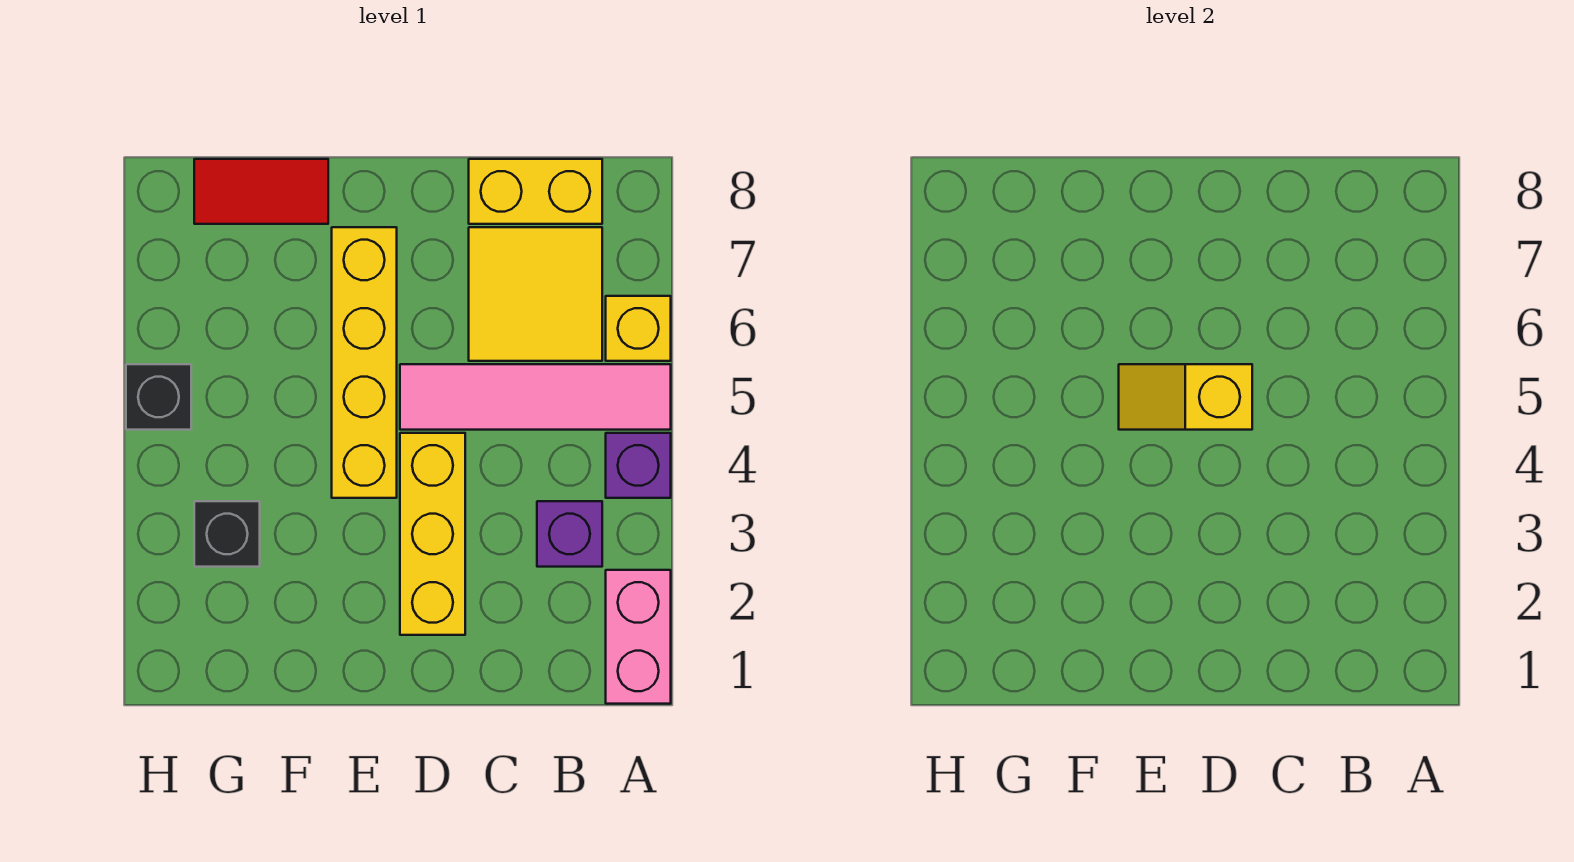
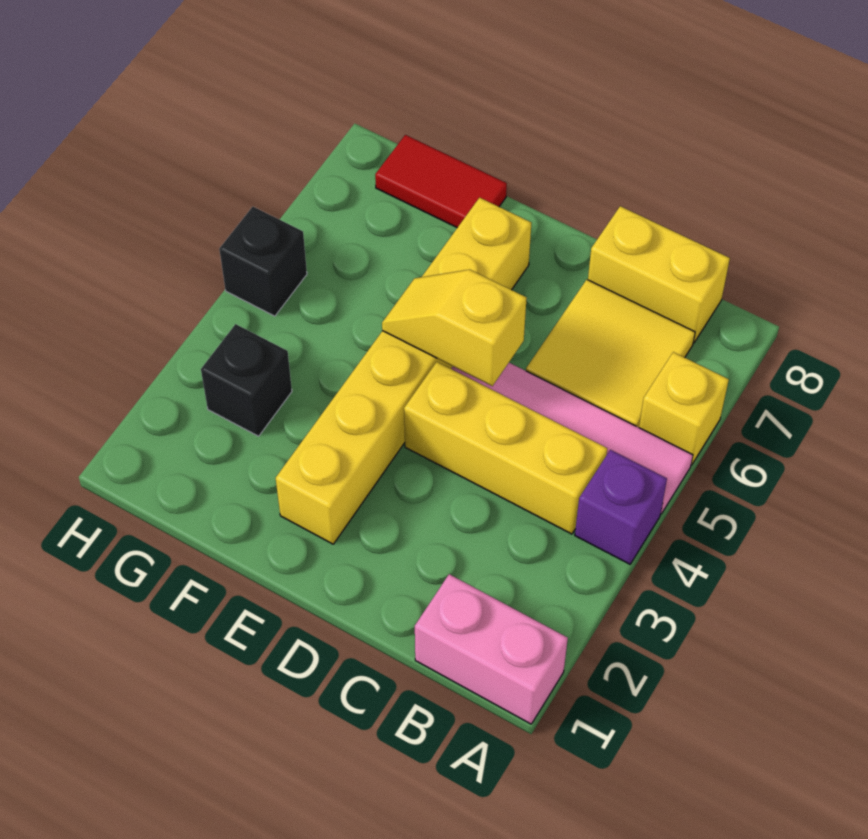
pink 1x2 brick [606,570,671,704] -> pink 1x2 brick turned to [415,574,568,724]
purple 1x1 brick [537,501,602,567] -> none
yellow 1x3 brick [400,433,465,635] -> yellow 1x3 brick turned to [404,362,607,534]
yellow 1x4 brick [332,227,397,498] -> yellow 1x6 brick [276,198,531,544]

